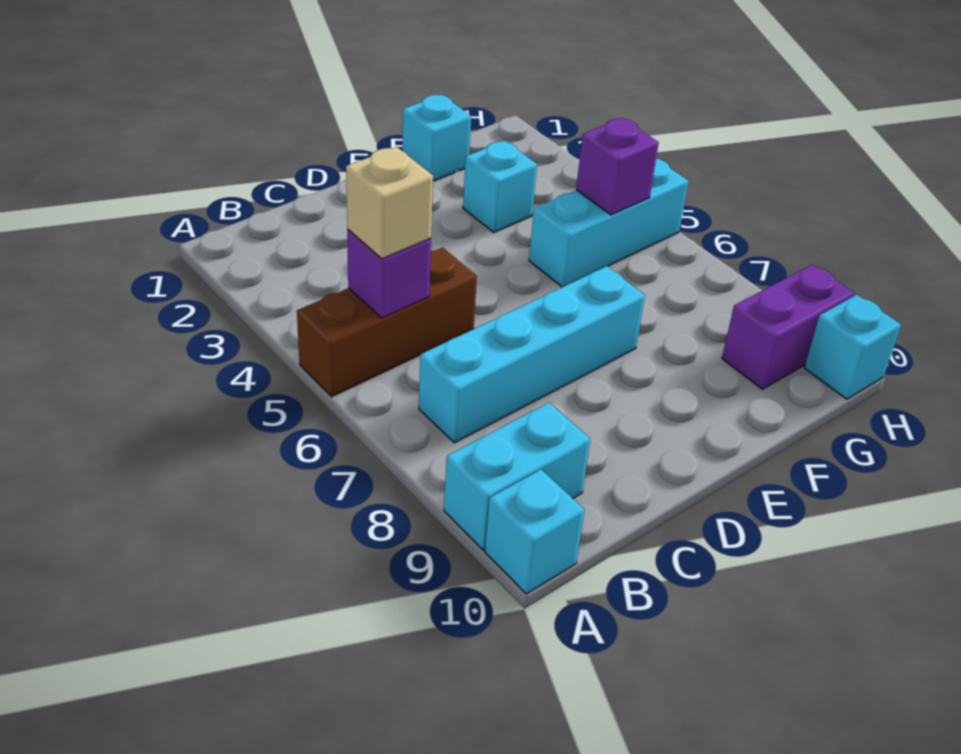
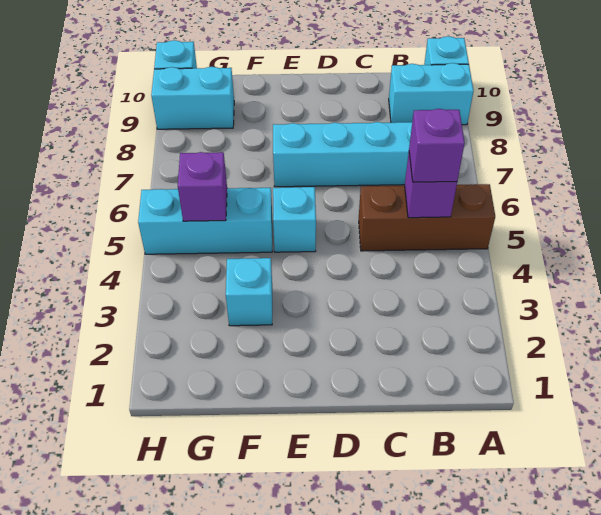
tan 1x1 brick [346,147,433,259] -> purple 1x1 brick [409,109,465,182]
cyan 1x1 brick [402,95,471,181] -> cyan 1x1 brick moved to [273,187,316,252]
purple 1x2 brick [722,264,855,389] -> cyan 1x2 brick [151,67,234,129]

